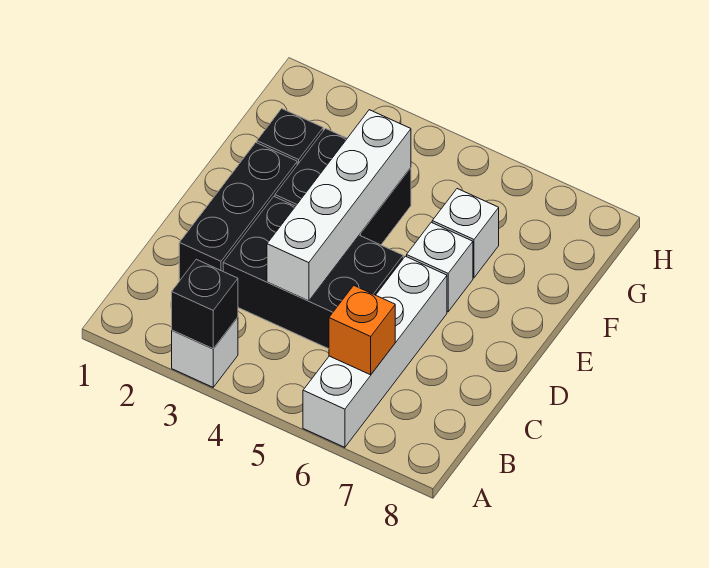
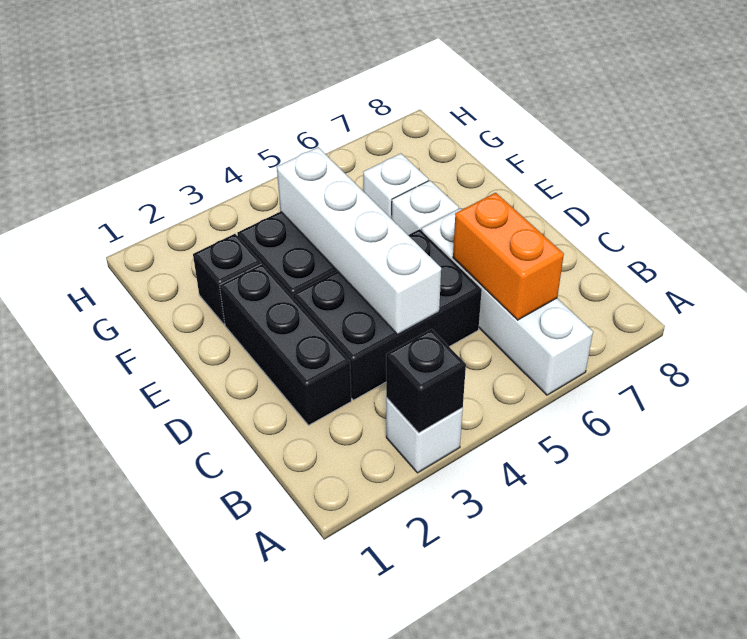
orange 1x1 brick [329,286,395,375] -> orange 1x2 brick [453,193,564,320]

